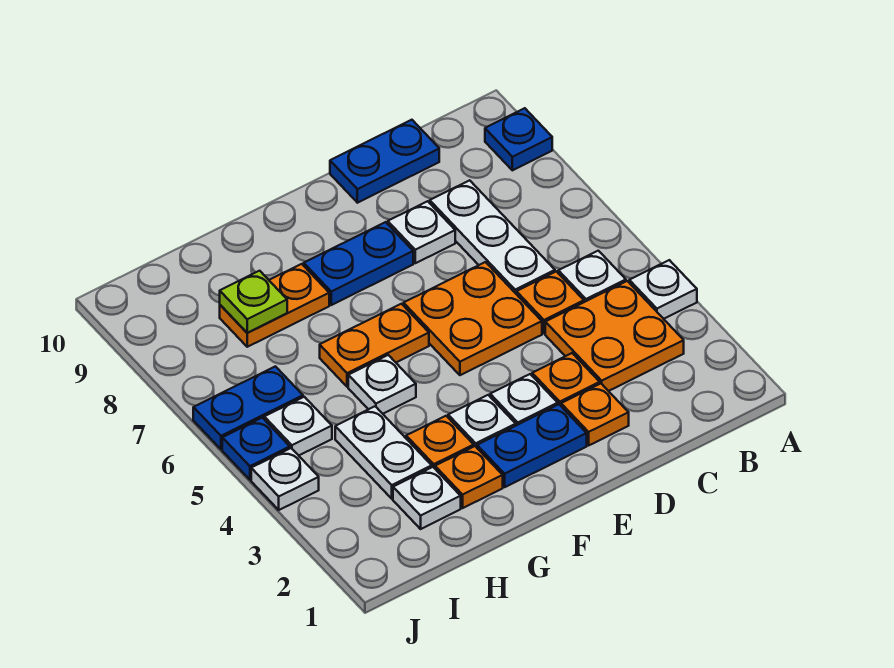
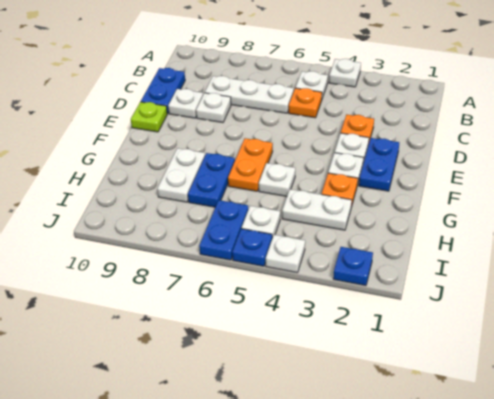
blue 1x1 plate [485,108,552,170] -> blue 1x1 plate moved to [333,247,373,286]
orange 2x2 plate [545,281,684,391] -> none
orange 1x1 plate [561,384,629,445] -> none
orange 2x2 plate [404,262,542,375] -> none
blue 1x2 plate [304,222,413,305] -> blue 1x2 plate moved to [188,153,235,207]
orange 1x1 plate [435,446,503,508] -> none
orange 1x2 plate [220,264,329,347] -> white 1x2 plate [157,148,205,202]
white 1x1 plate [393,467,461,529] -> white 1x1 plate moved to [168,89,203,118]
lime 1x1 plate [220,271,287,333] -> lime 1x1 plate moved to [131,102,167,132]

